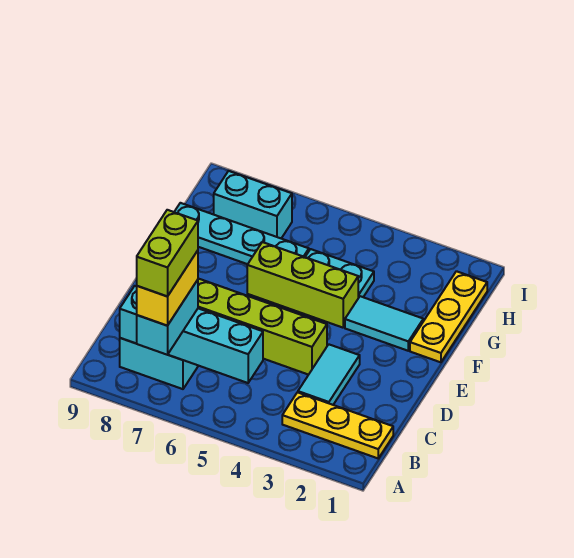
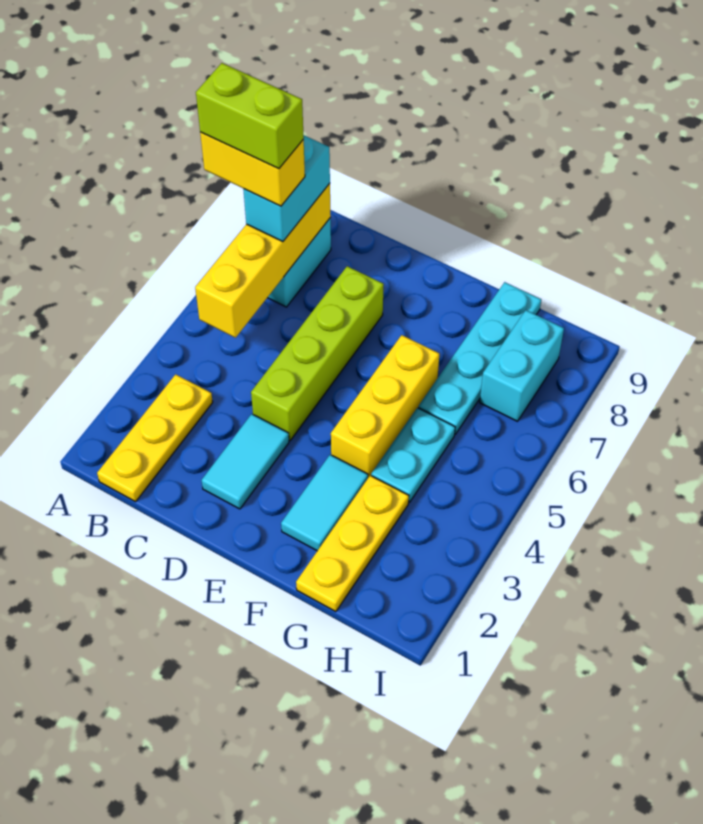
cyan 1x2 brick [137,280,198,355] -> cyan 1x2 brick turned to [243,135,330,242]
cyan 1x4 brick [120,286,263,383] -> yellow 1x4 brick [195,184,331,338]
cyan 1x2 tile [298,344,360,405] -> cyan 1x2 tile turned to [202,414,289,509]
yellow 1x3 plate [410,271,487,362] -> yellow 1x3 plate turned to [296,475,409,612]
lime 1x3 brick [247,242,358,328] -> yellow 1x3 brick [331,335,439,478]

